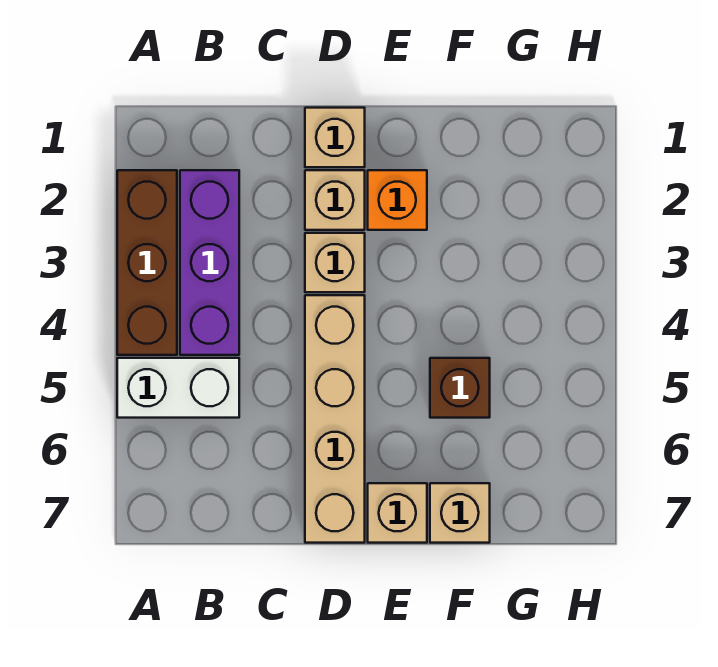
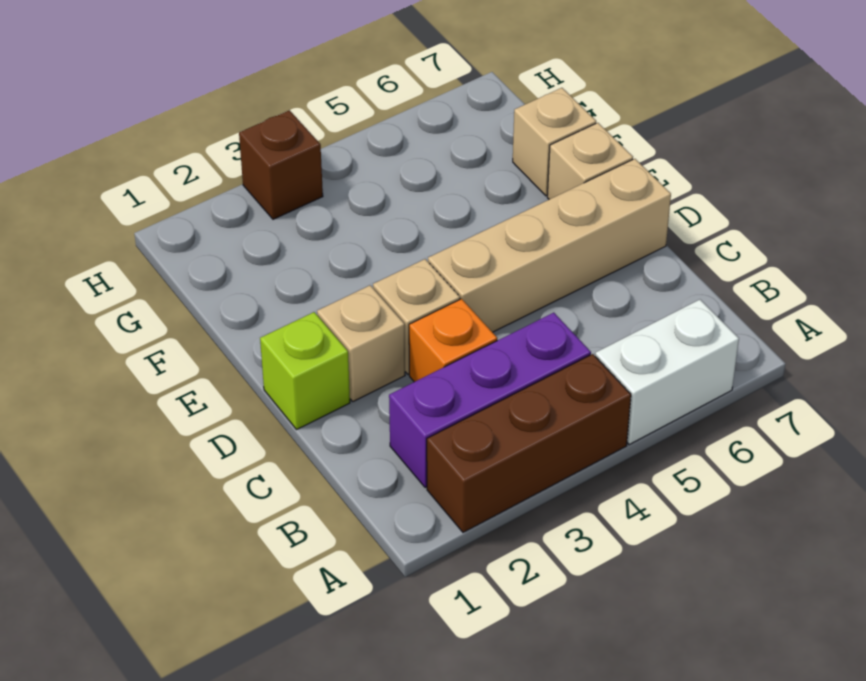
white 1x2 brick [117,358,239,418] -> white 1x2 brick turned to [595,300,739,445]
tan 1x1 brick [305,108,365,167] -> lime 1x1 brick [260,312,350,429]
orange 1x1 brick [368,170,427,230] -> orange 1x1 brick moved to [409,299,497,382]
brown 1x1 brick [430,358,490,418] -> brown 1x1 brick moved to [239,110,323,219]

